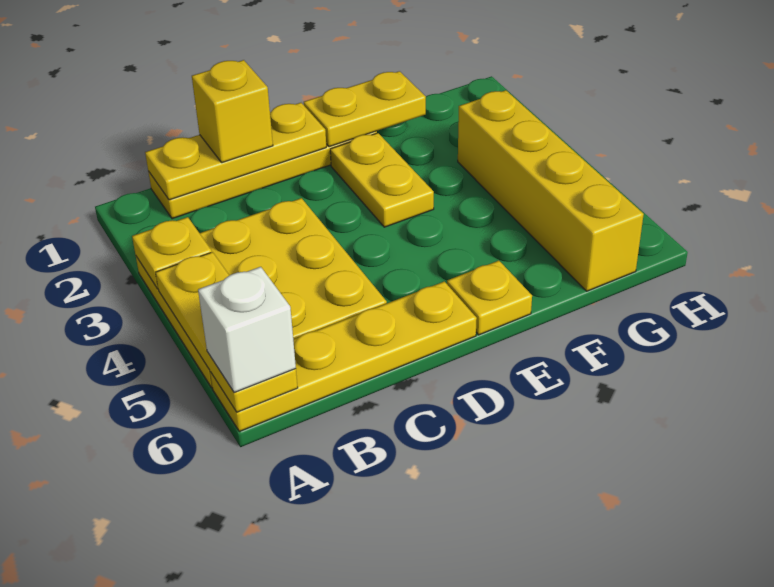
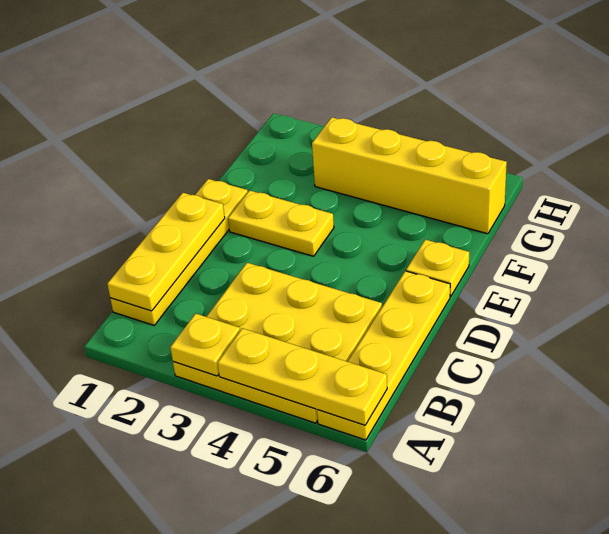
white 1x1 brick [198,267,296,393] -> none
yellow 1x1 brick [192,60,273,163] -> none
yellow 1x2 plate [304,71,426,147] -> none

